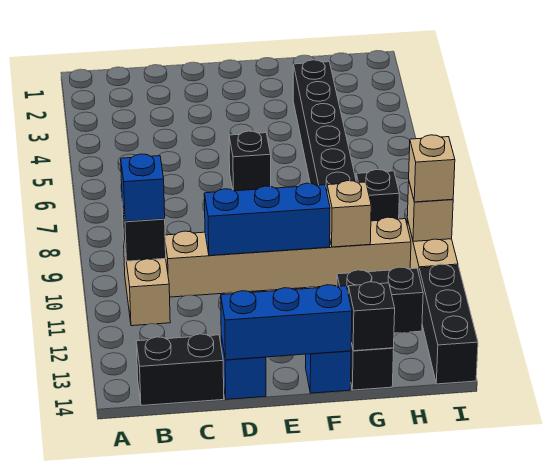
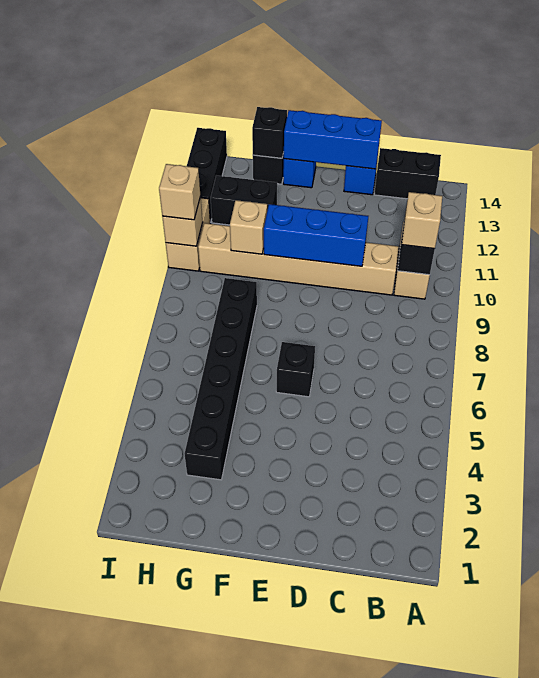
blue 1x1 brick [121,154,165,222] -> tan 1x1 brick [402,192,442,249]
black 1x1 brick [356,170,399,221] -> none

